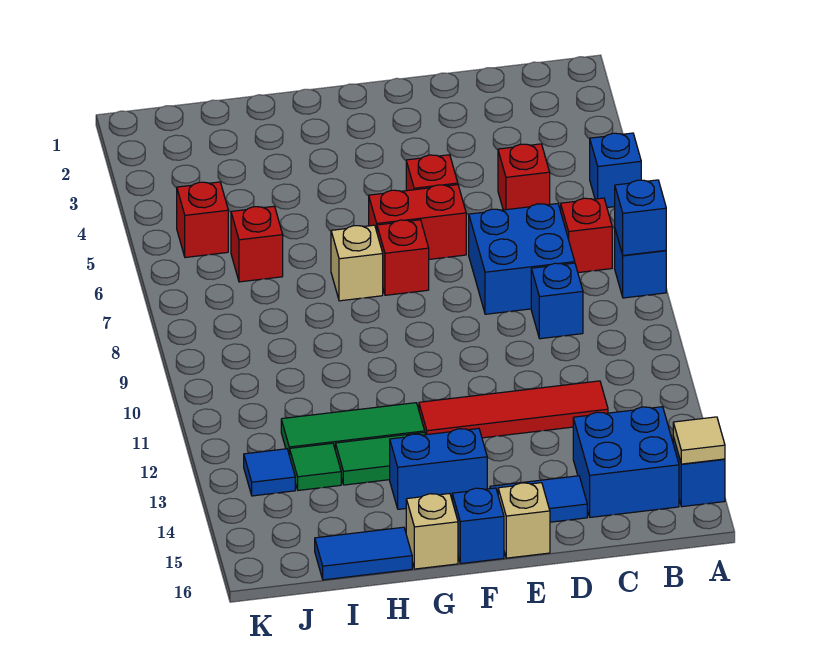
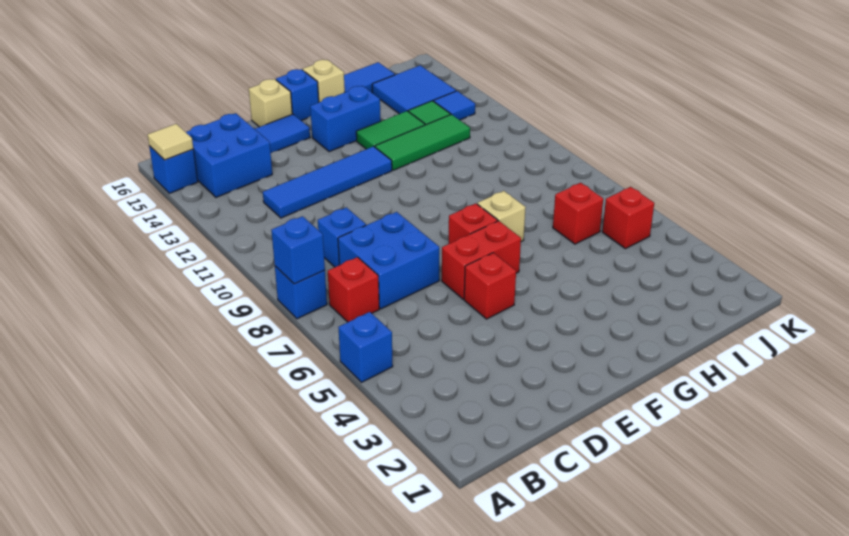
red 1x1 brick [498,144,550,210] -> none
red 1x4 tile [419,381,608,438] -> blue 1x4 tile [263,146,392,218]
none -> blue 2x2 tile [372,65,456,114]

